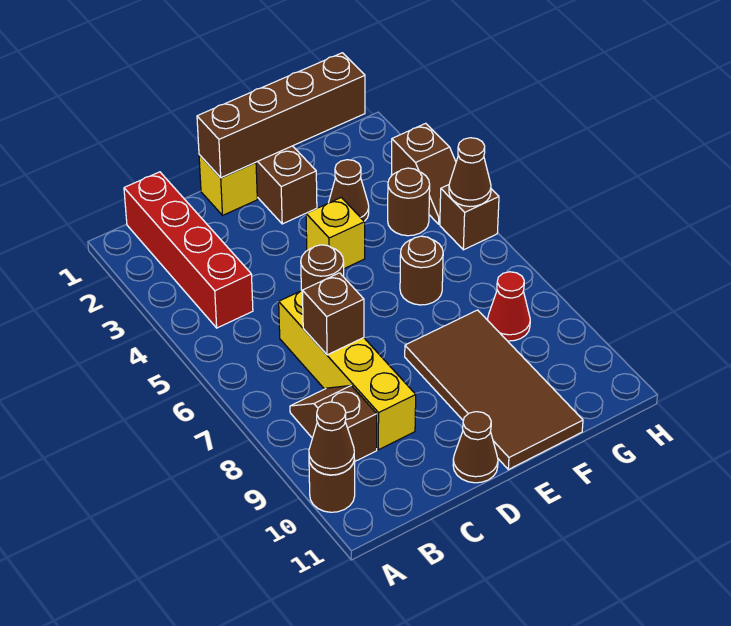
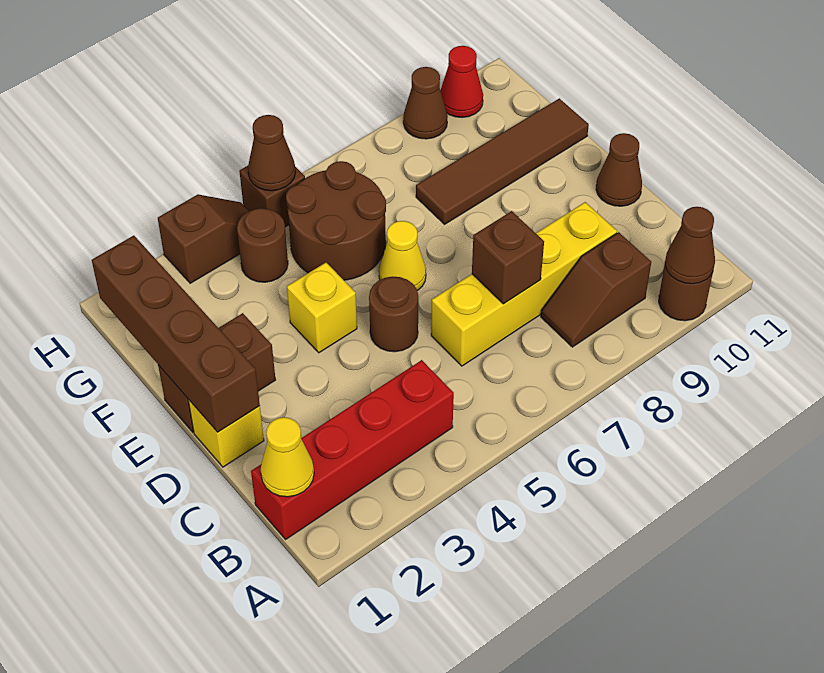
none -> yellow 1x1 cone [261,417,314,497]
none -> yellow 1x1 cone [379,221,426,291]
brown 2x4 tile [405,310,583,470] -> brown 1x4 tile [416,98,589,224]
brown 1x1 cone [329,160,369,221] -> brown 1x1 cone moved to [403,67,448,139]
brown 1x1 round brick [400,236,443,305] -> brown 2x2 round brick [286,161,386,280]
red 1x1 cone [488,272,530,341] -> red 1x1 cone moved to [440,46,483,118]

